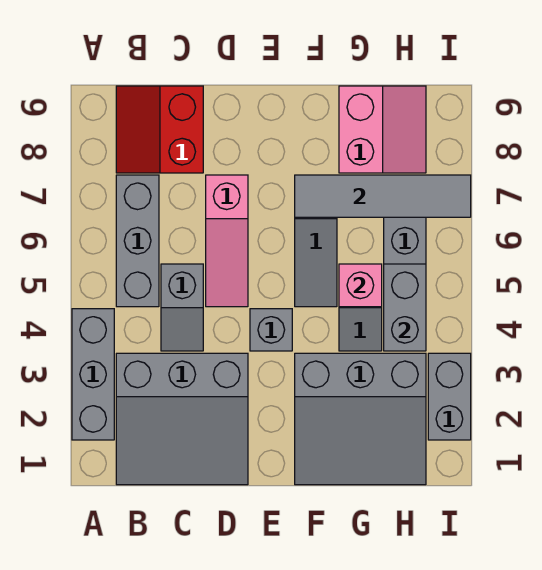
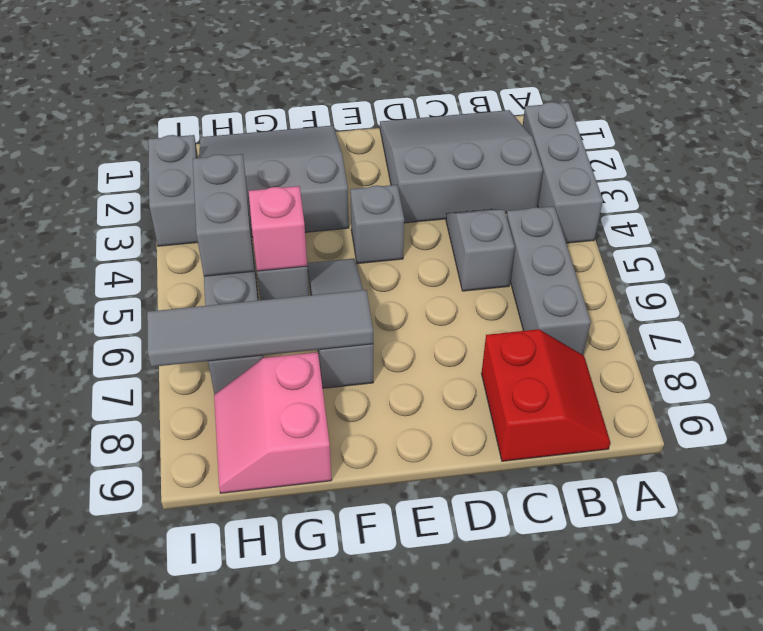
pink 1x3 slope [206,175,248,307] -> none

